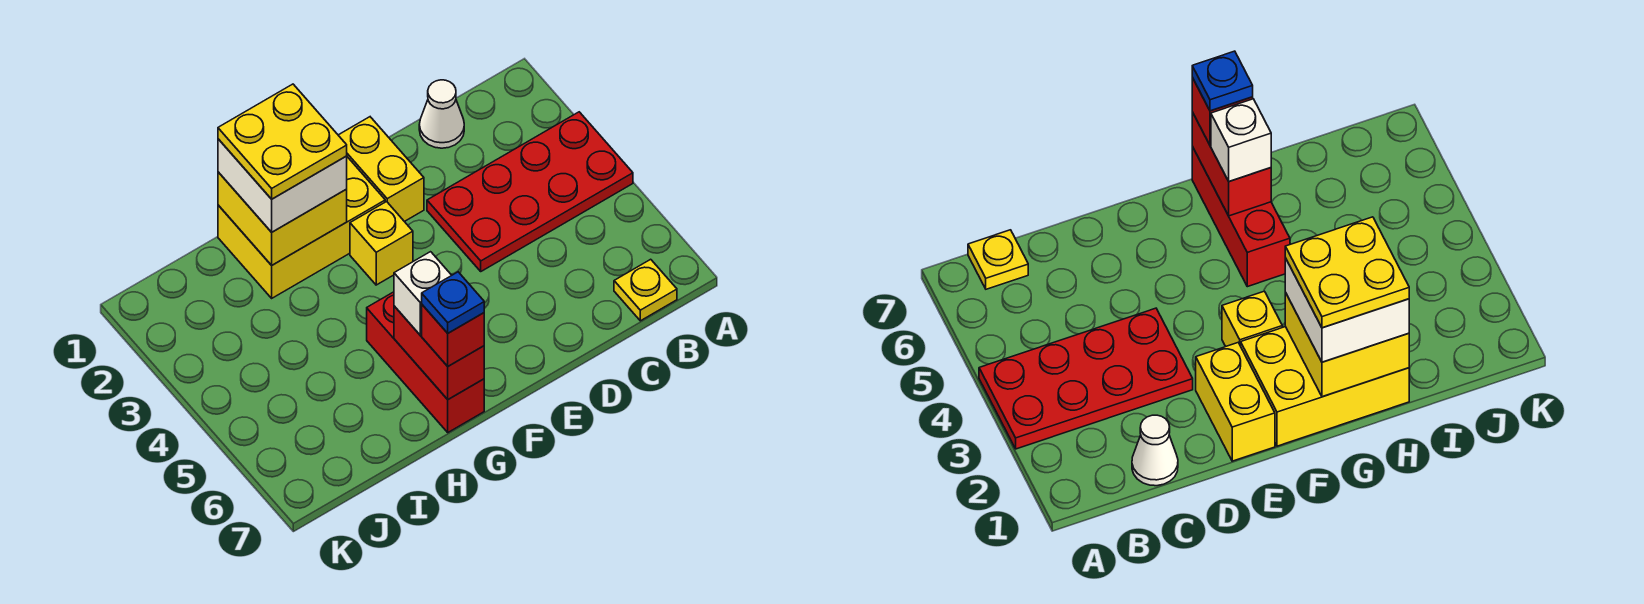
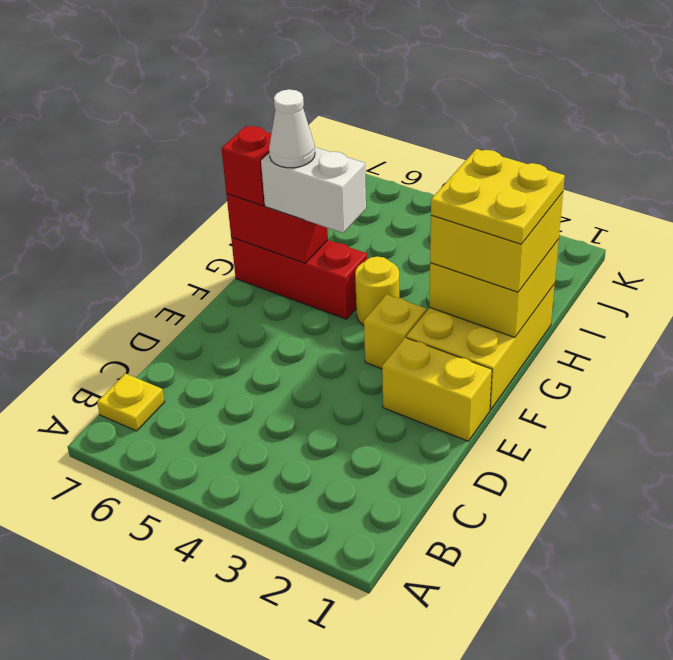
red 2x4 plate [427,112,633,271] -> none
white 1x1 cone [419,80,464,148] -> white 1x1 cone moved to [269,89,315,168]
white 2x2 brick [218,139,347,232] -> yellow 2x2 brick [430,192,563,292]
none -> yellow 1x1 round brick [355,257,399,325]
white 1x1 brick [394,252,452,335] -> white 1x2 brick [261,147,366,233]
blue 1x1 plate [422,272,484,333] -> none

